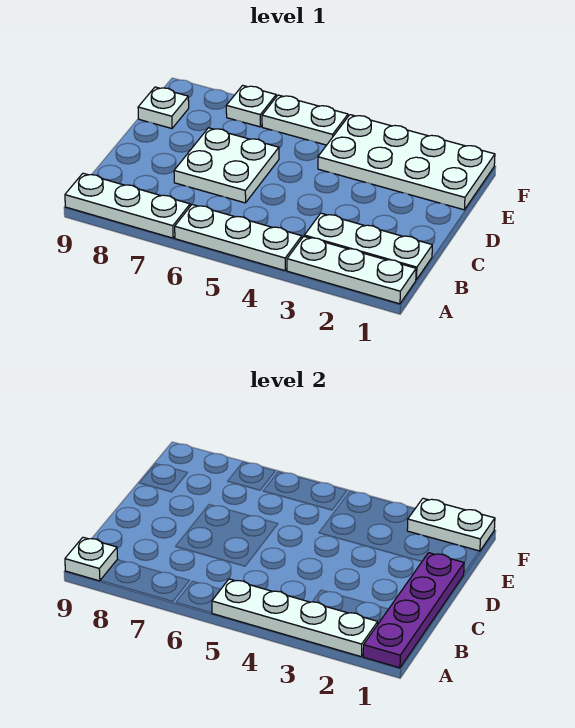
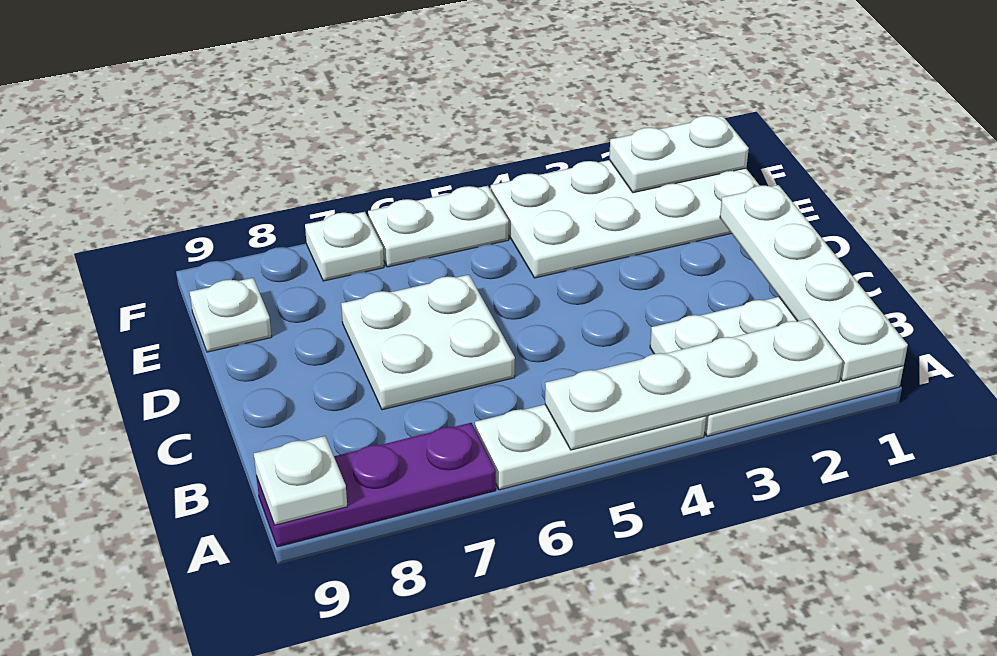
purple 1x4 plate [363,553,464,668] -> white 1x4 plate [720,185,908,381]
white 1x3 plate [65,173,190,238] -> purple 1x3 plate [256,423,496,547]

